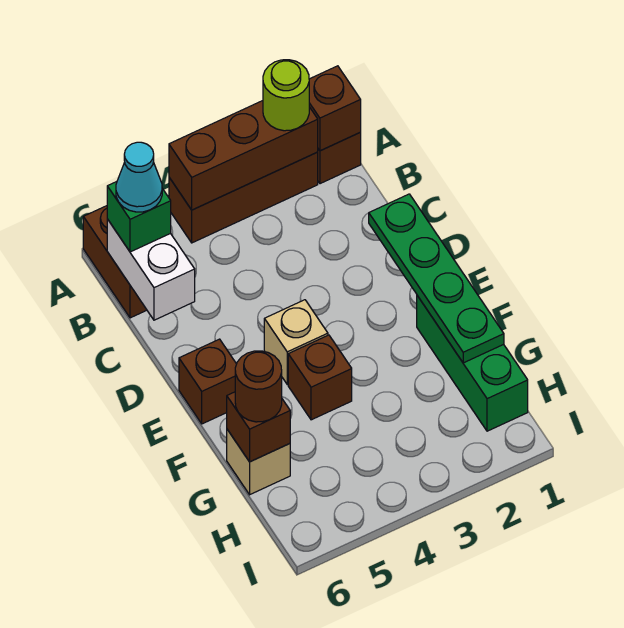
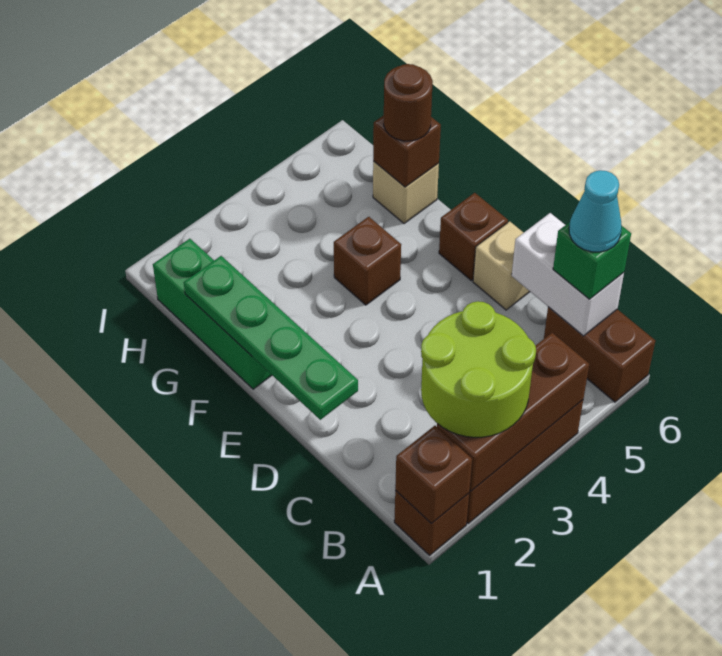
lime 1x1 round brick [263,60,309,131] -> lime 2x2 round brick [421,301,536,437]
tan 1x1 brick [264,300,328,384] -> tan 1x1 brick moved to [473,221,530,310]

